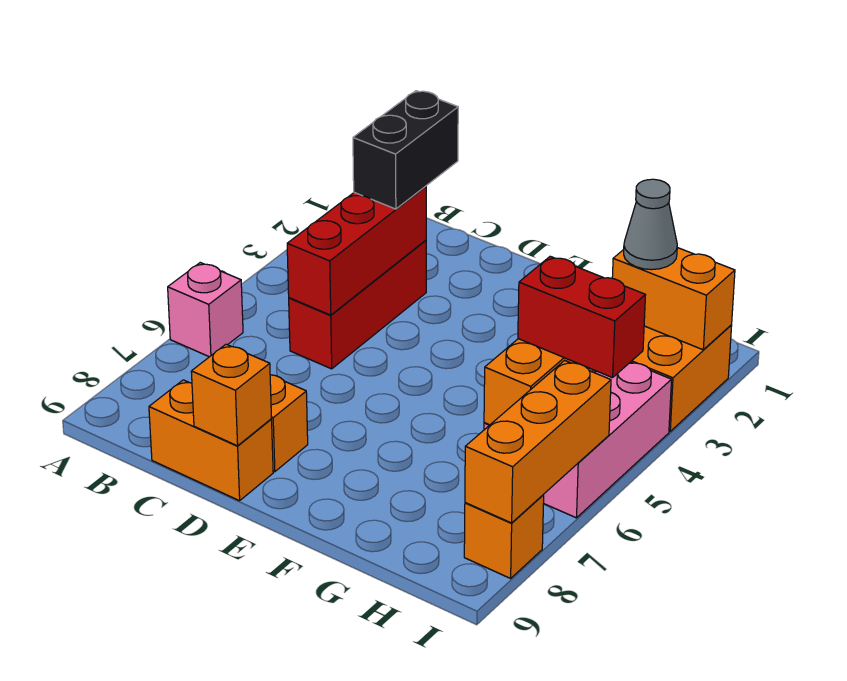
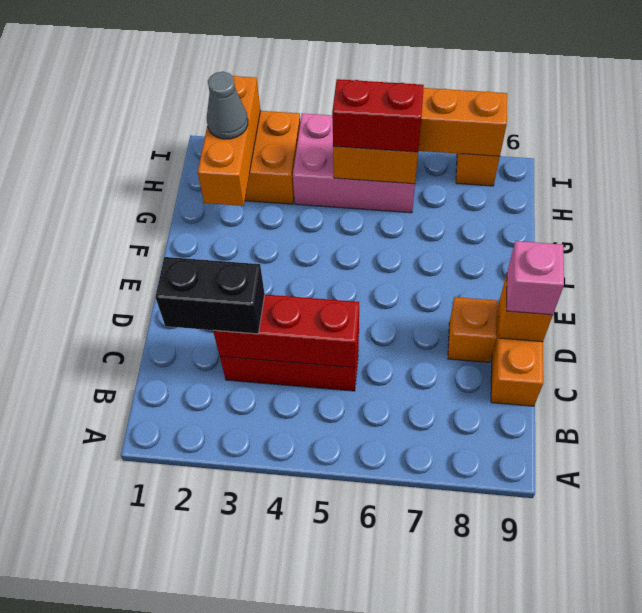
pink 1x1 brick [168,263,243,357] -> pink 1x1 brick moved to [507,241,564,315]
orange 1x2 brick [612,248,735,350] -> orange 1x3 brick [198,76,261,206]
red 1x2 brick [518,256,645,378] -> red 1x2 brick turned to [332,79,424,152]

